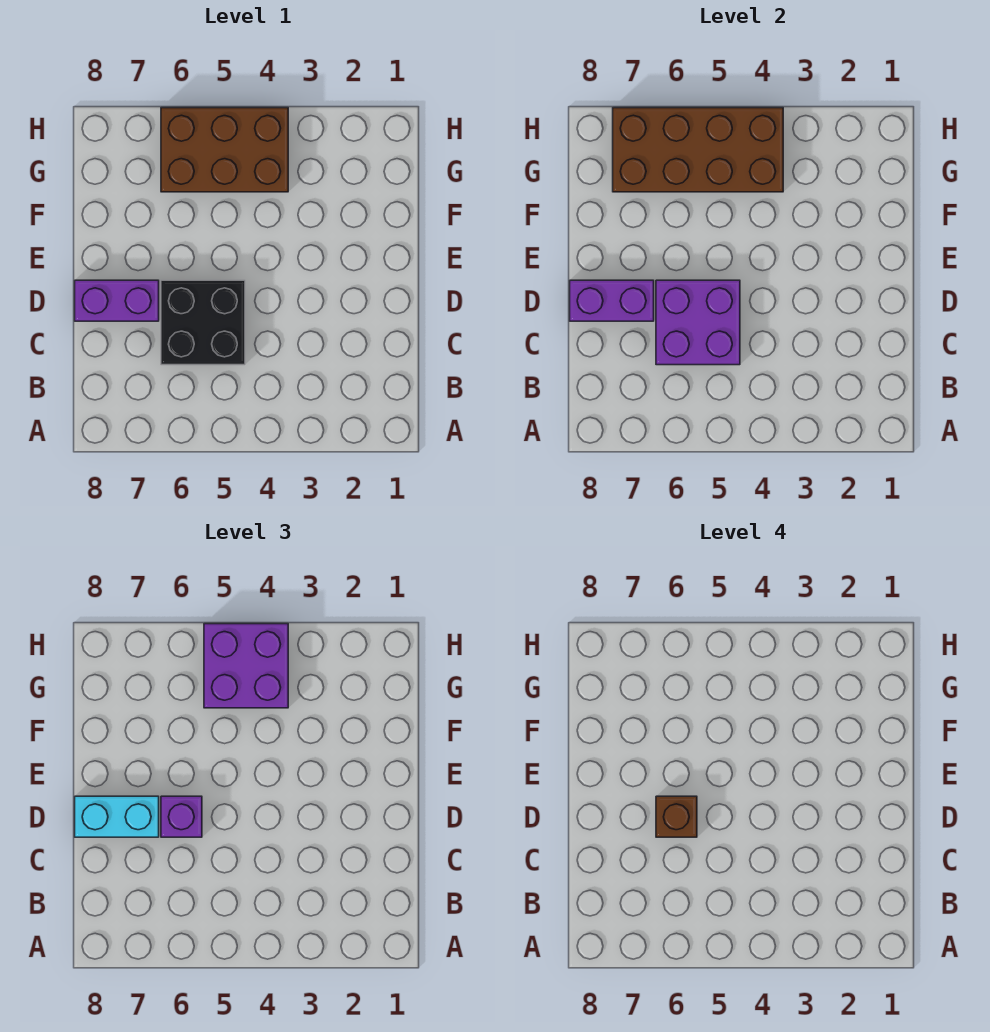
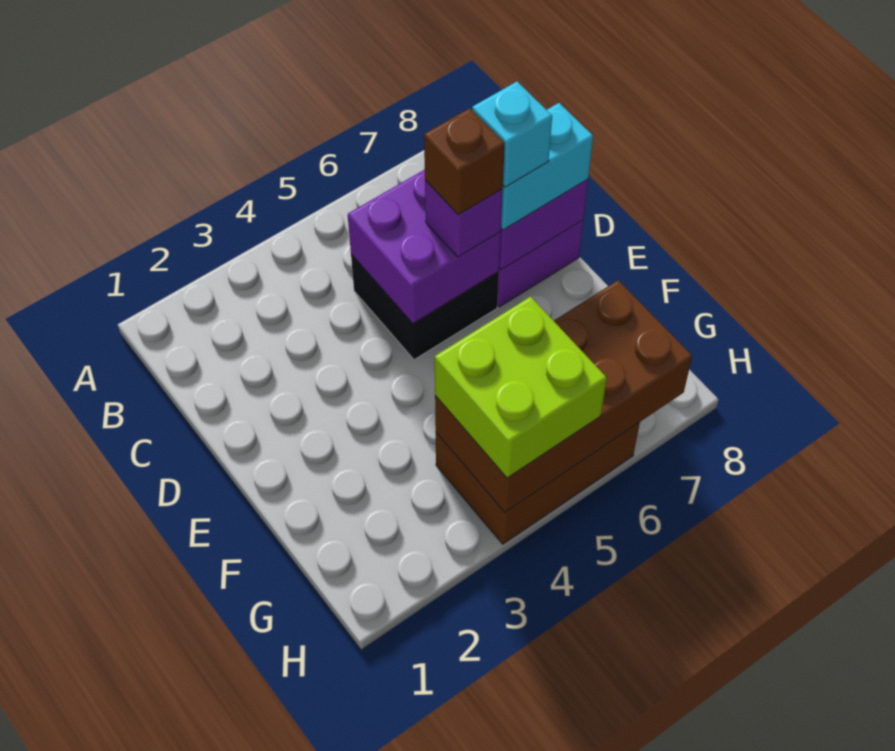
none -> cyan 1x1 brick [472,82,552,187]
purple 2x2 brick [204,624,288,708] -> lime 2x2 brick [435,297,607,478]

